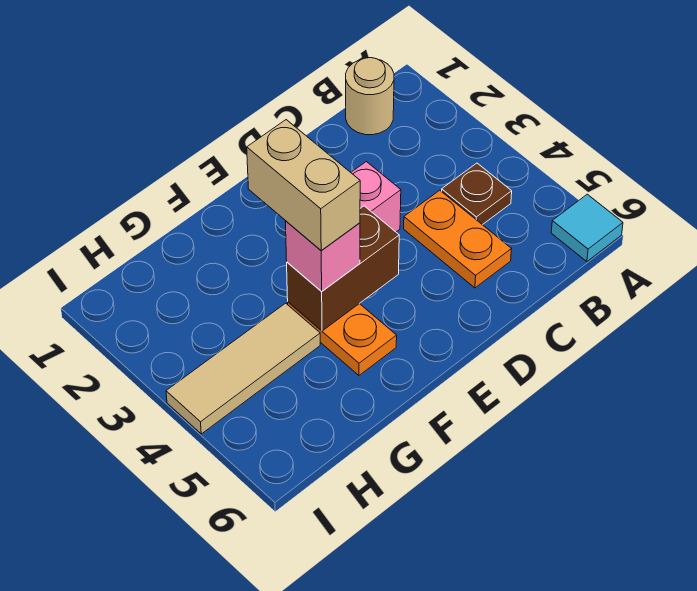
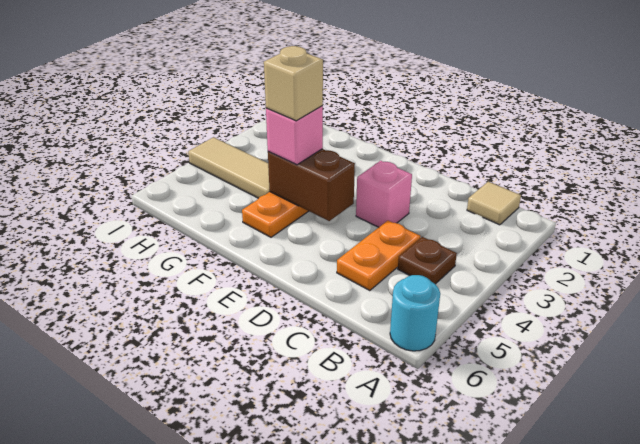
cyan 1x1 tile [551,194,623,262] -> cyan 1x1 round brick [390,275,440,351]
tan 1x1 round brick [346,58,394,135] -> tan 1x1 tile [467,182,521,225]
tan 1x2 brick [247,120,360,251] -> tan 1x1 brick [264,46,323,121]

